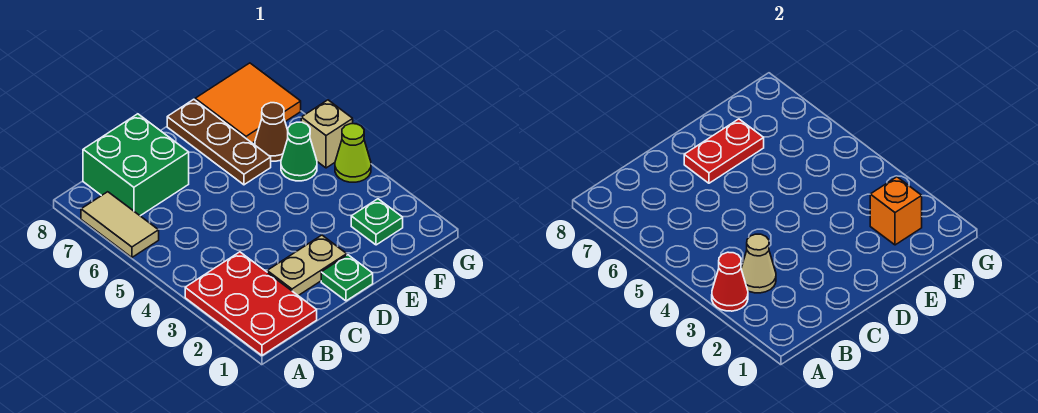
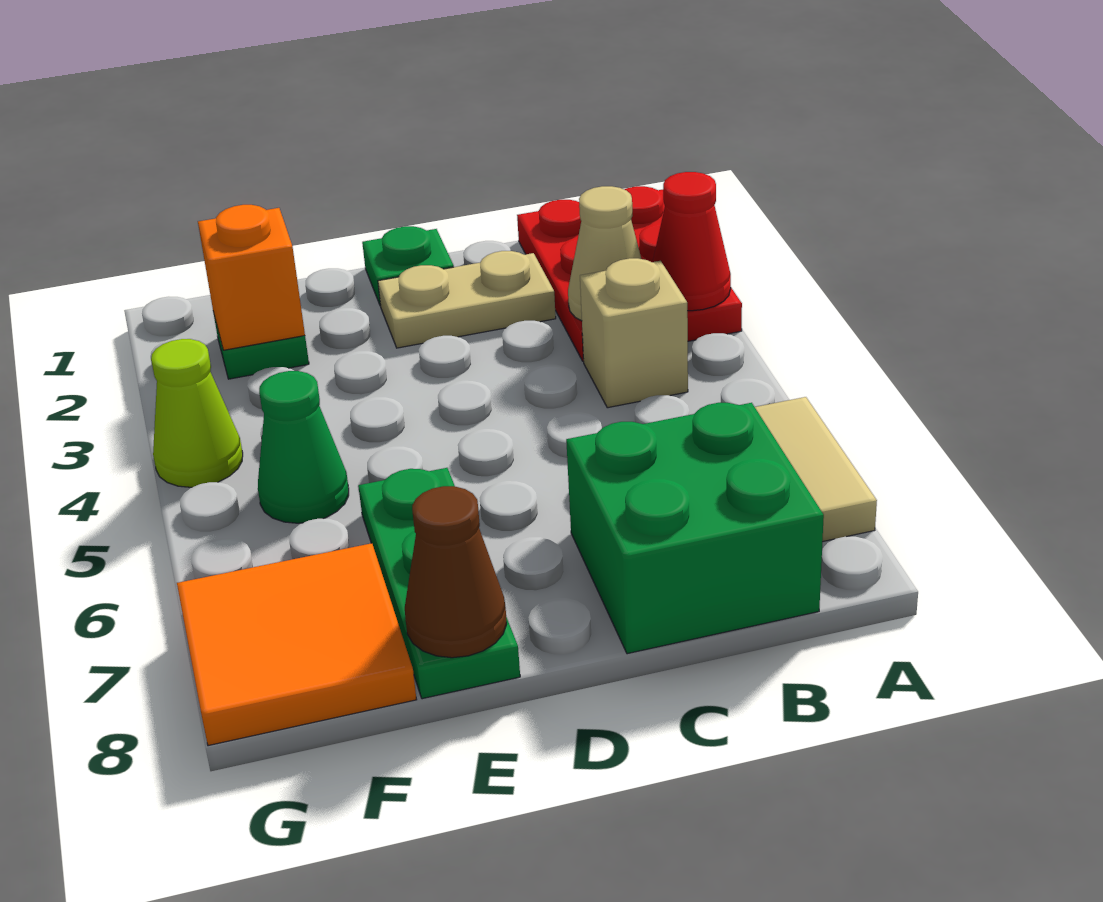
red 1x2 plate [684,119,764,183] -> none
brown 1x3 plate [167,99,271,185] -> green 1x3 plate [358,468,520,699]
brown 1x1 cone [255,103,288,161] -> brown 1x1 cone moved to [405,486,507,658]
tan 1x1 brick [301,100,353,168] -> tan 1x1 brick moved to [580,258,688,408]

